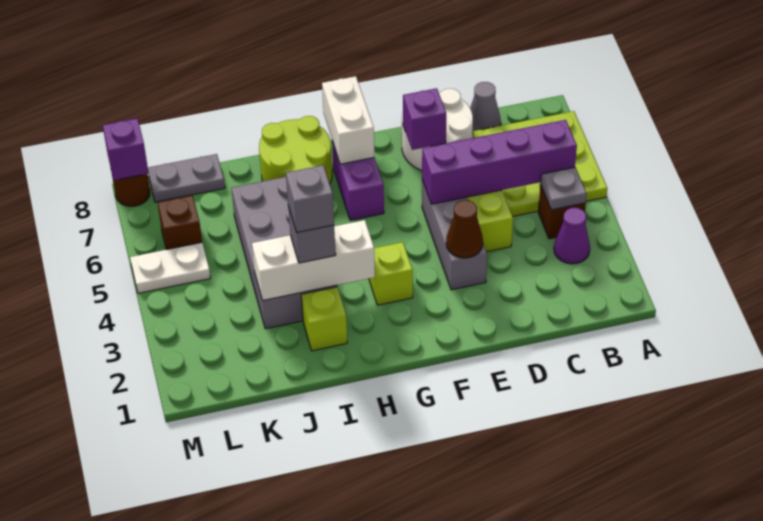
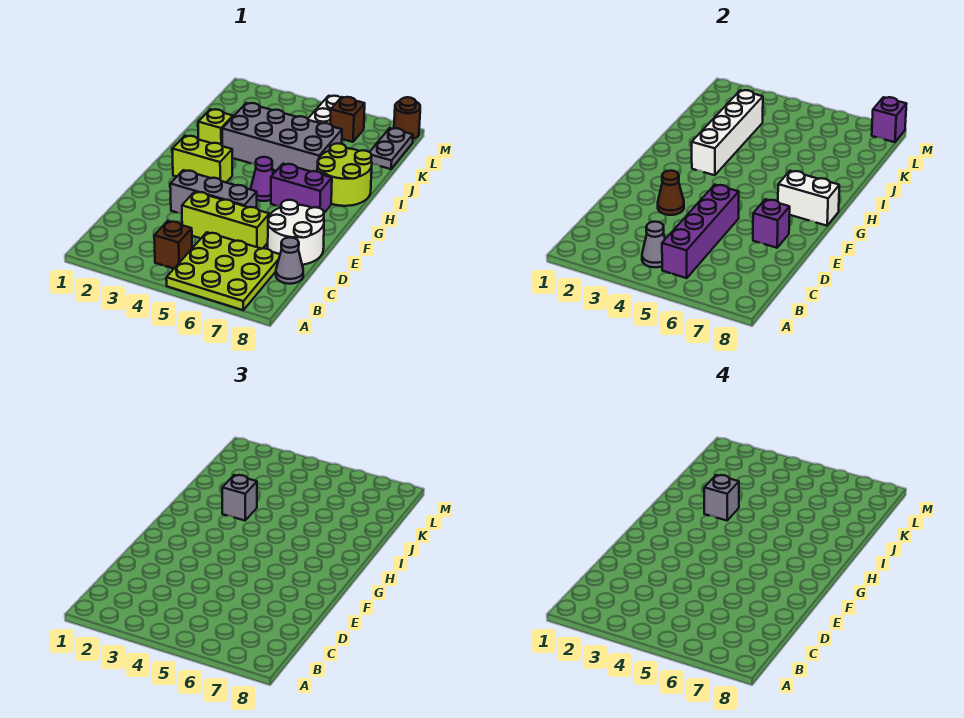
purple 1x1 cone [554,208,590,264] -> purple 1x1 cone moved to [251,157,273,201]
grey 1x1 plate [541,167,587,210] -> grey 1x1 cone [642,222,665,267]
lime 1x1 brick [369,242,413,305] -> lime 1x2 brick [172,136,232,182]
white 1x3 brick [252,220,375,300] -> white 1x4 brick [692,90,763,175]

